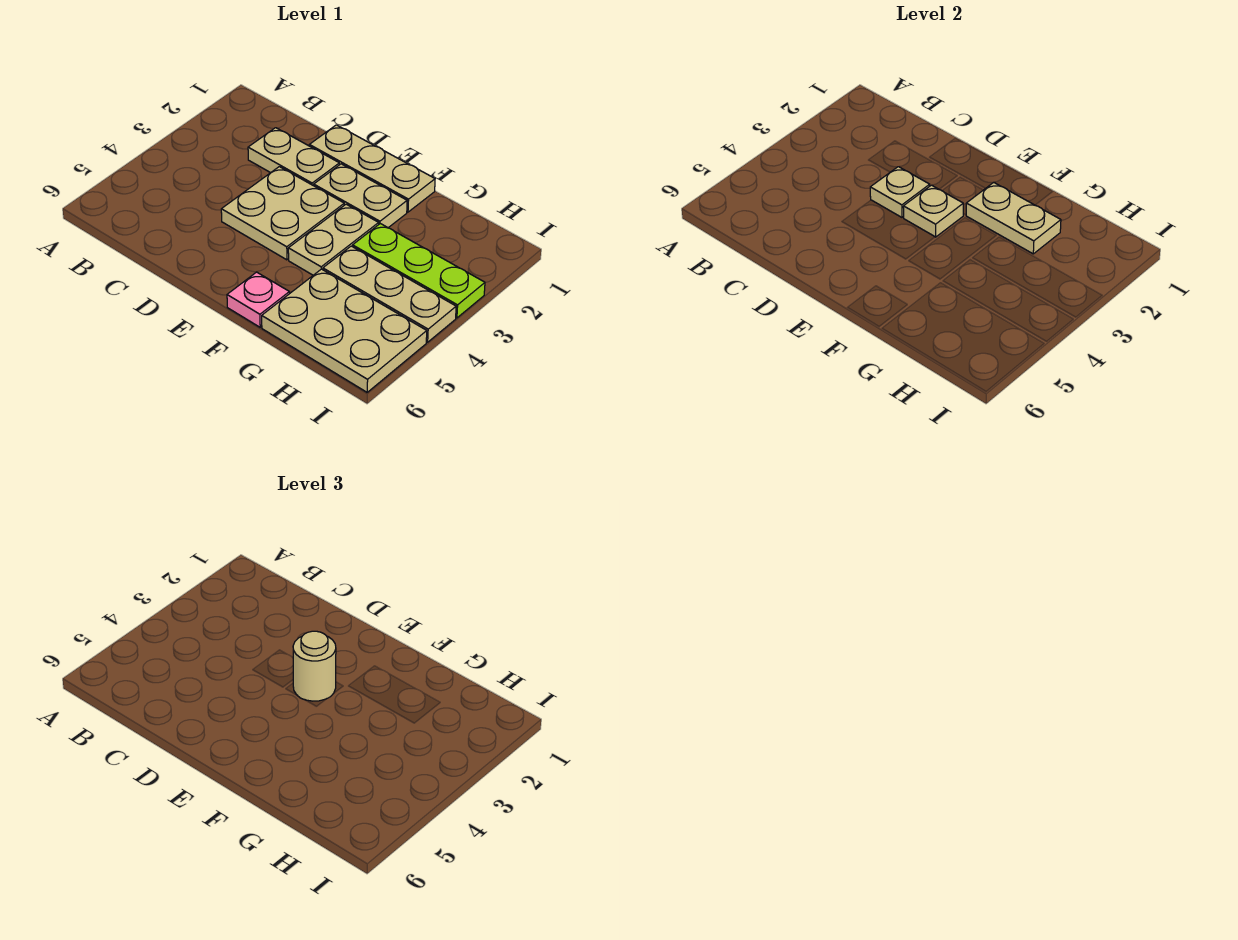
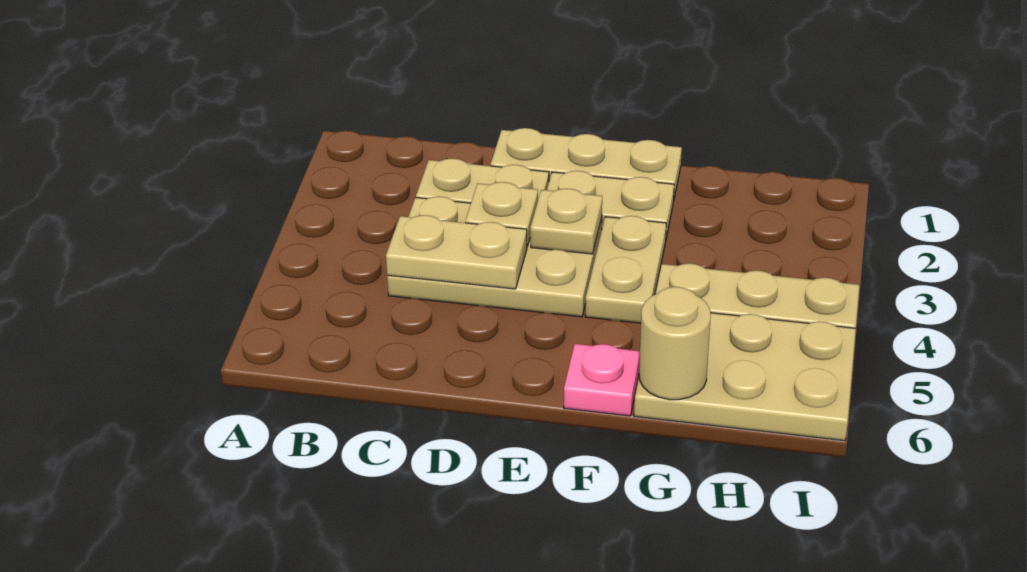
tan 2x2 plate [221,167,344,260] -> tan 2x3 plate [387,196,602,317]
tan 1x1 round brick [293,631,336,701] -> tan 1x1 round brick moved to [639,287,711,400]
tan 1x2 plate [966,182,1061,254] -> tan 1x2 plate moved to [386,215,527,289]
lime 1x3 plate [353,224,485,318] -> none

